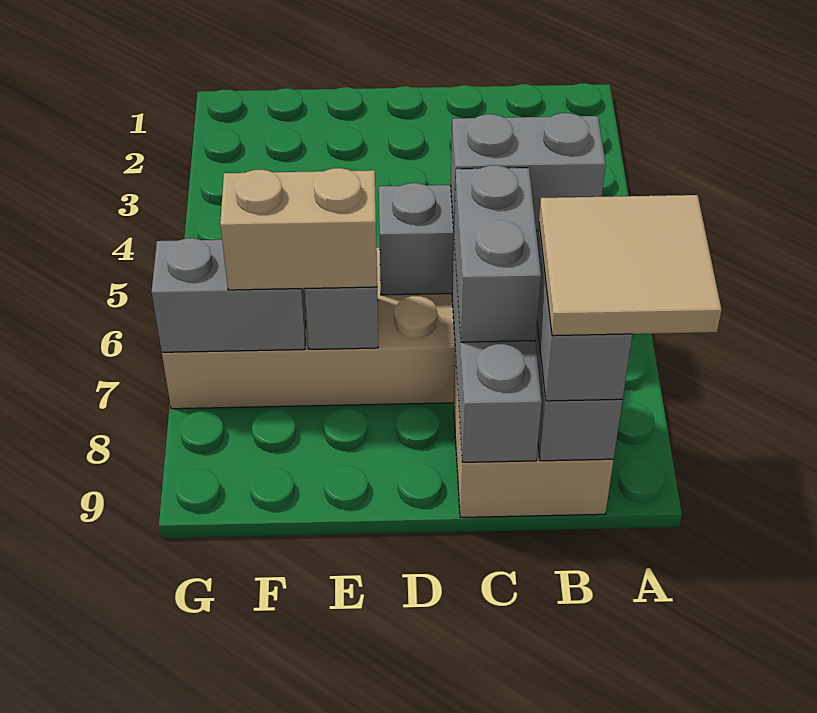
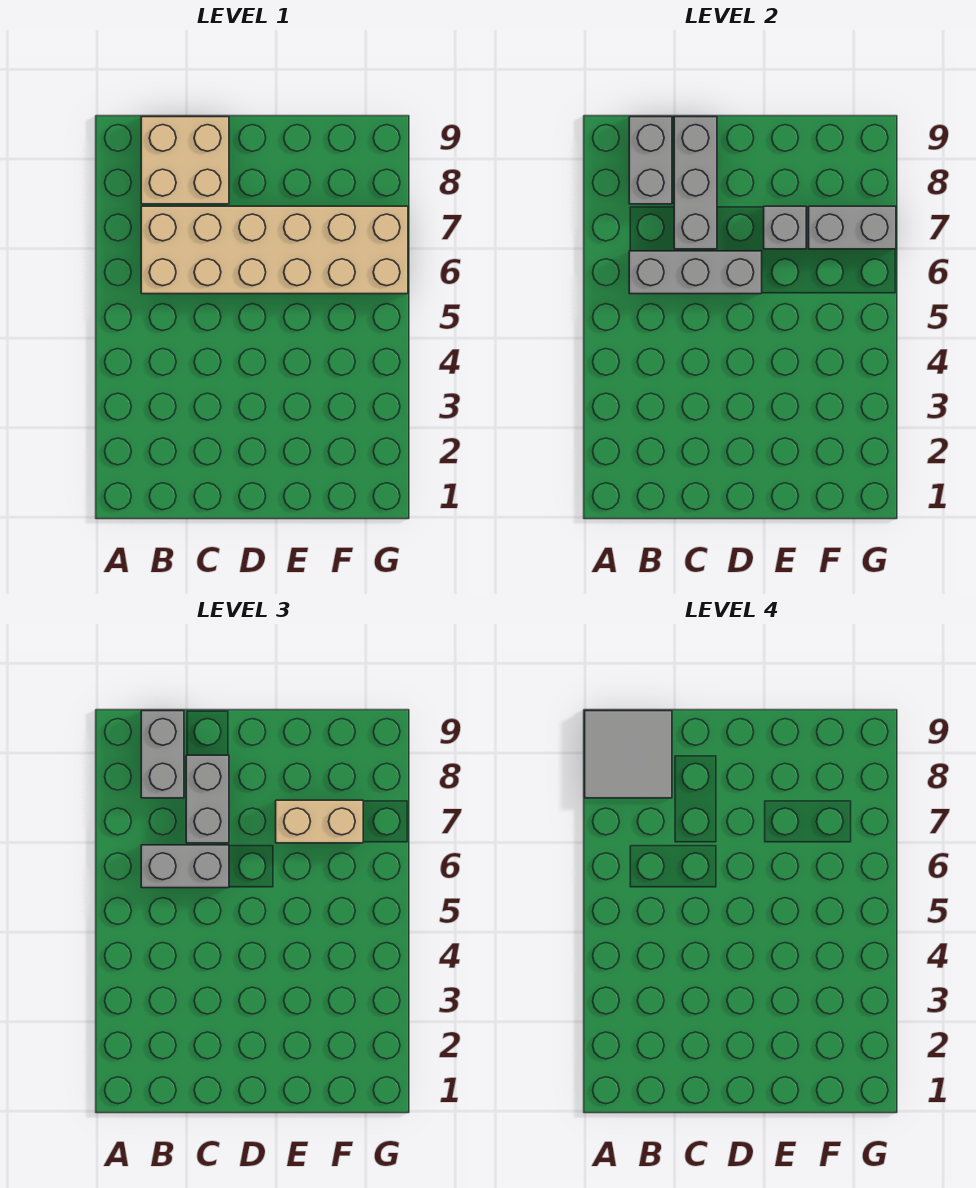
tan 2x2 tile [539,195,722,336] -> grey 2x2 tile [585,711,672,798]

